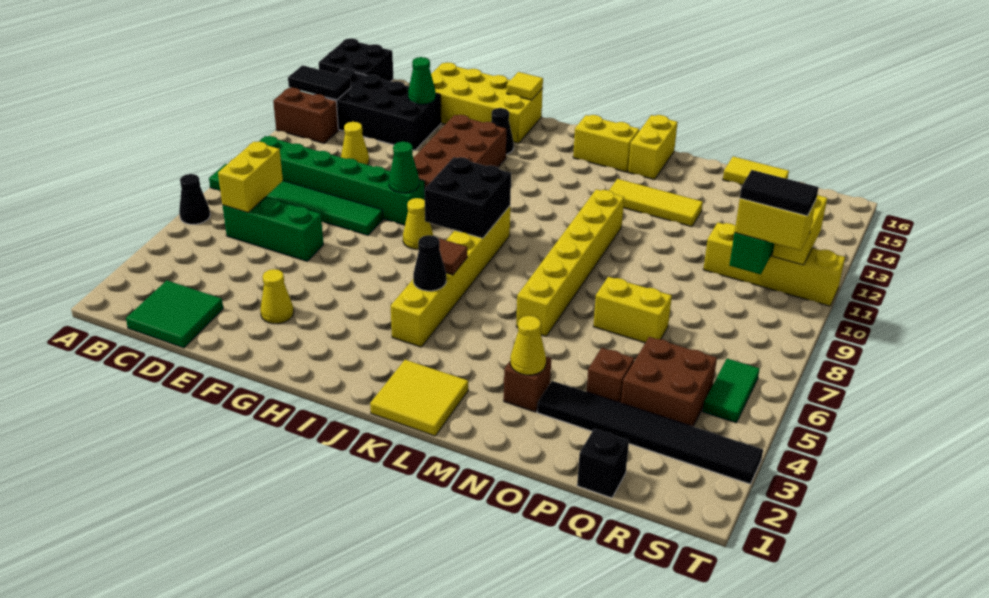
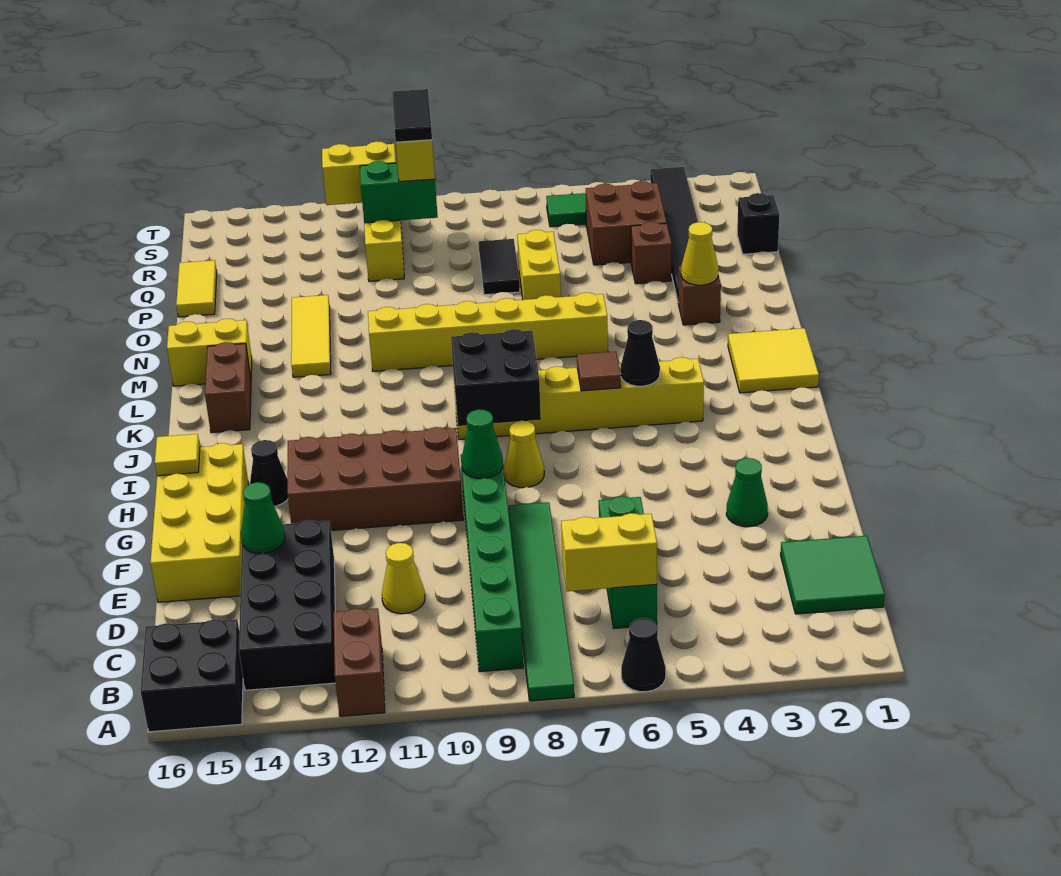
black 1x2 tile [288,65,351,100] -> black 1x2 tile moved to [479,239,520,295]
yellow 1x1 cone [260,269,294,324] -> green 1x1 cone [726,458,768,527]
yellow 1x2 brick [573,115,639,172] -> brown 1x2 brick [205,342,251,433]

